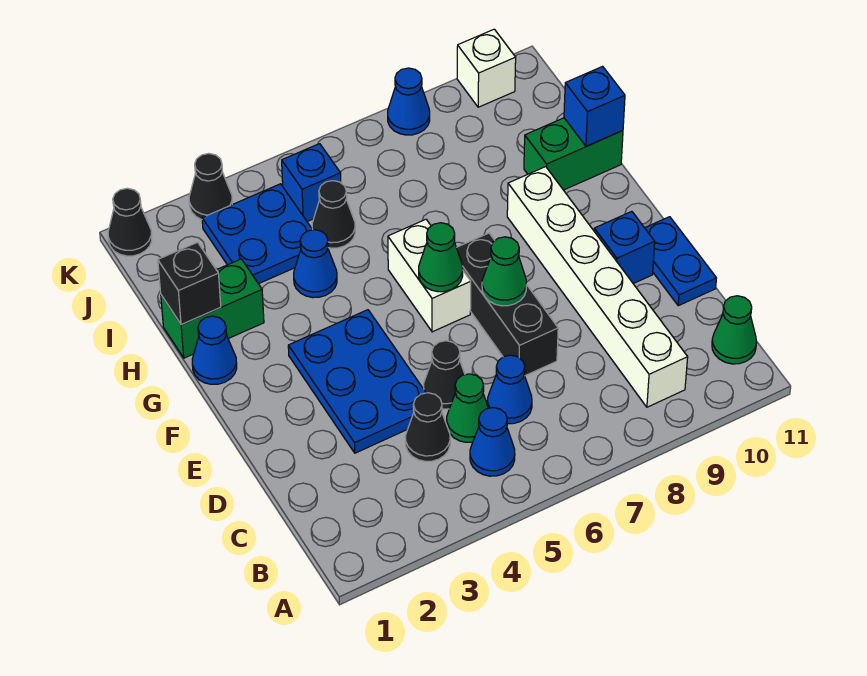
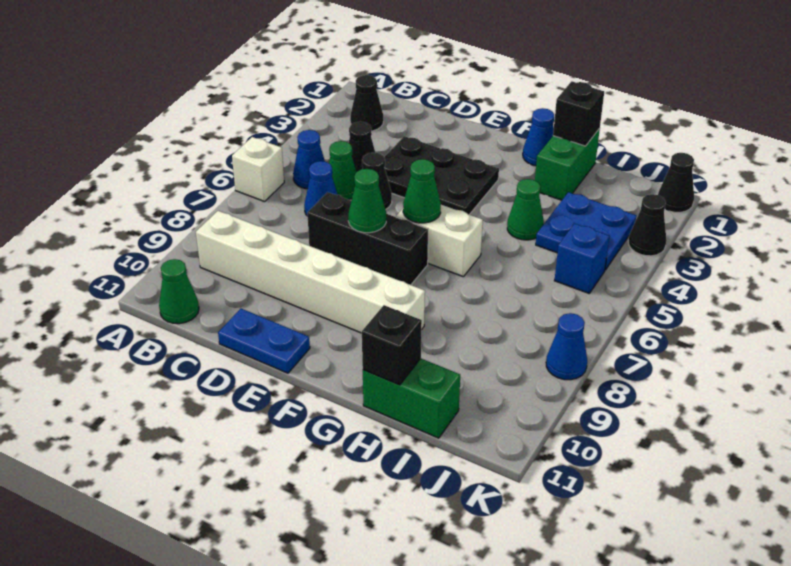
blue 2x3 plate [288,310,426,453] -> black 2x3 plate [384,136,499,214]
blue 1x1 brick [594,211,655,284] -> none
blue 1x1 cone [294,230,337,298] -> green 1x1 cone [507,179,544,240]
green 1x2 brick [524,118,623,190] -> green 1x2 brick turned to [363,359,460,438]
blue 1x1 brick [564,66,625,146] -> black 1x1 brick [362,305,422,385]
black 1x1 cone [312,181,355,248] -> black 1x1 cone moved to [350,75,383,131]
white 1x1 brick [457,29,516,107] -> white 1x1 brick moved to [232,137,284,202]

